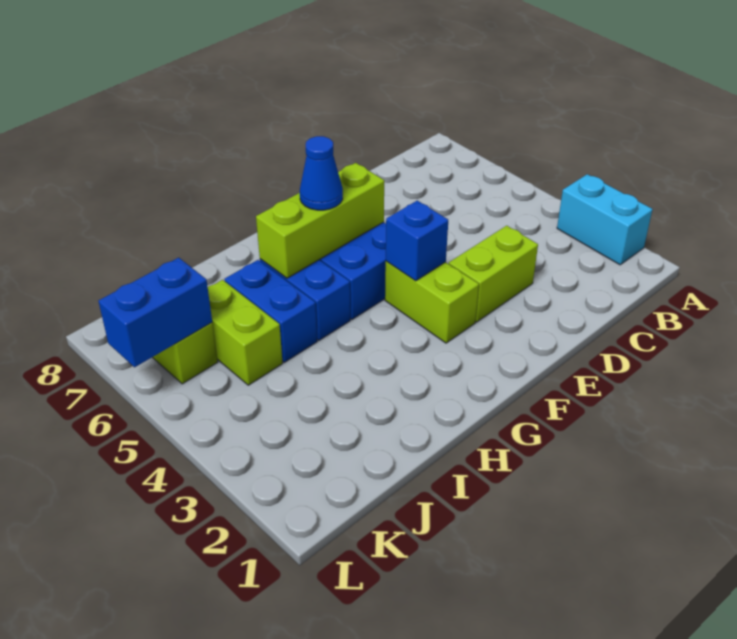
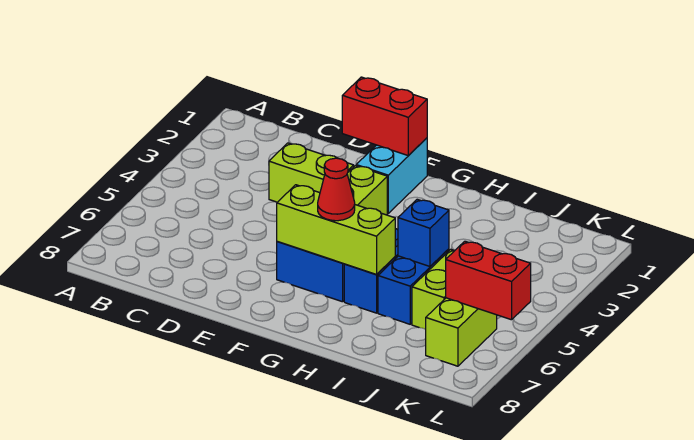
cyan 1x2 brick [557,174,653,265] -> cyan 1x2 brick moved to [356,138,427,213]
none -> red 1x2 brick [342,77,427,155]
blue 1x1 brick [386,201,448,281] -> blue 1x1 brick moved to [398,199,449,266]
blue 1x1 cone [300,136,343,210] -> red 1x1 cone [318,158,355,221]
blue 1x2 brick [99,258,212,367] -> red 1x2 brick [446,241,531,320]

